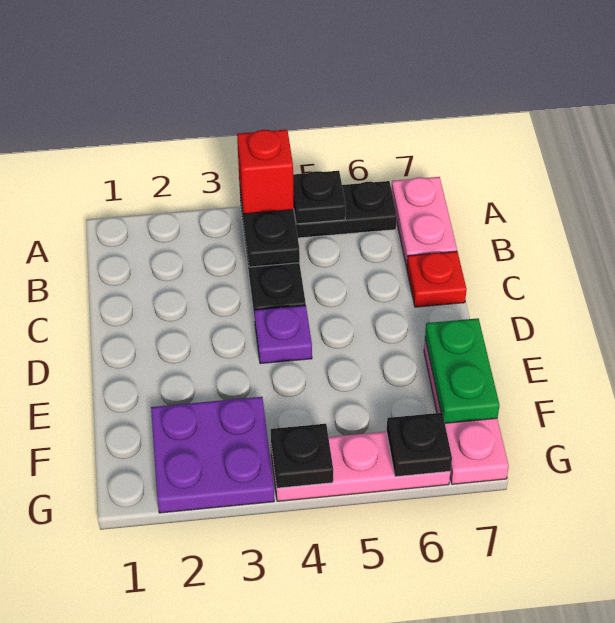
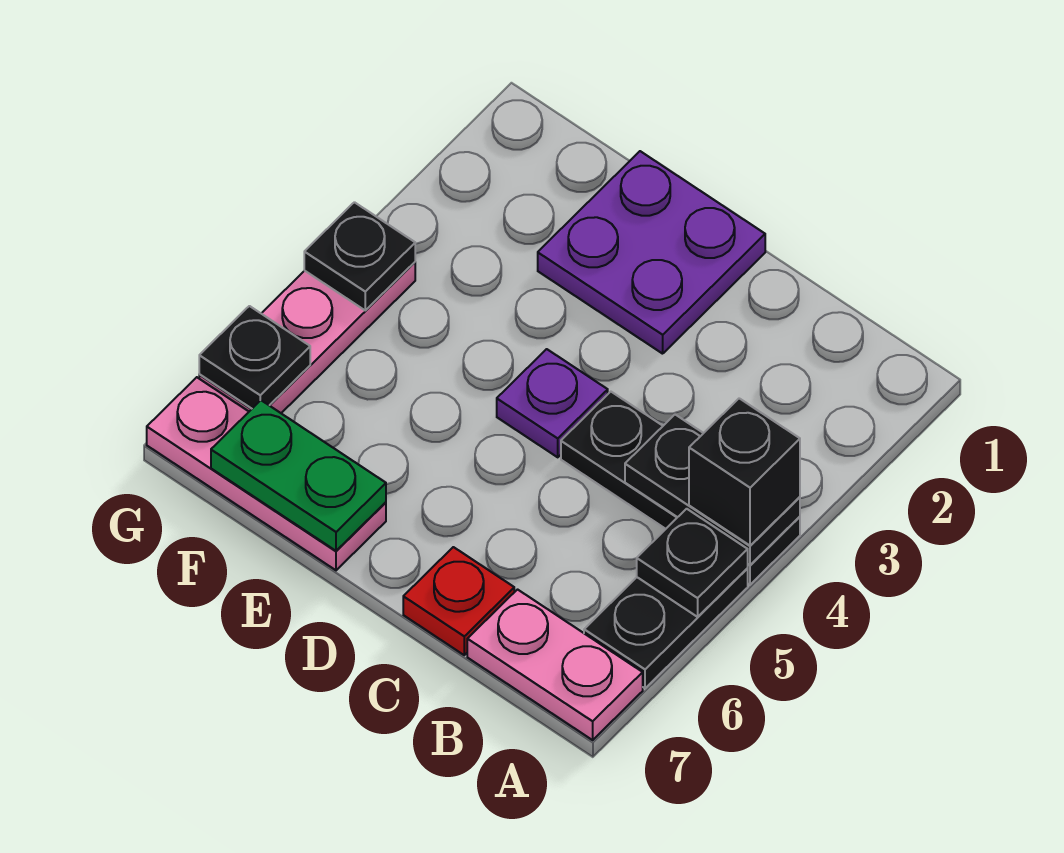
red 1x1 brick [237,130,294,214] -> black 1x1 brick [689,398,800,546]
purple 2x2 plate [151,397,274,513] -> purple 2x2 plate moved to [538,151,765,354]

